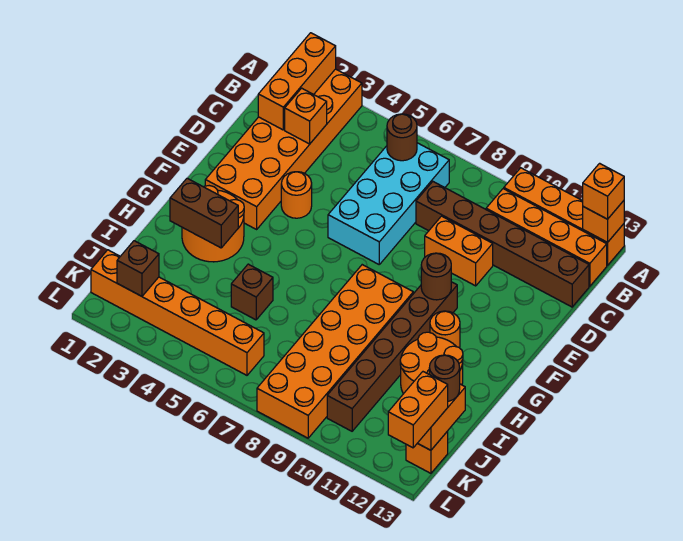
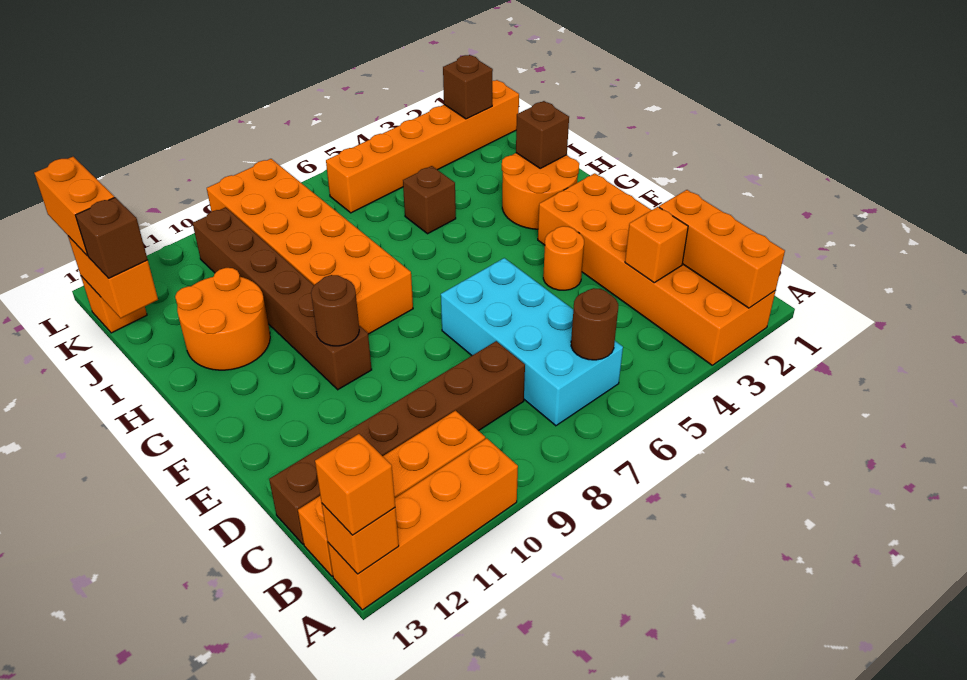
orange 1x2 brick [425,216,493,286] -> none
orange 1x1 round brick [430,311,460,348] -> none
brown 1x2 brick [170,178,238,248] -> brown 1x1 brick [516,101,569,168]
brown 1x1 round brick [429,355,460,401] -> brown 1x1 brick [75,197,148,278]

